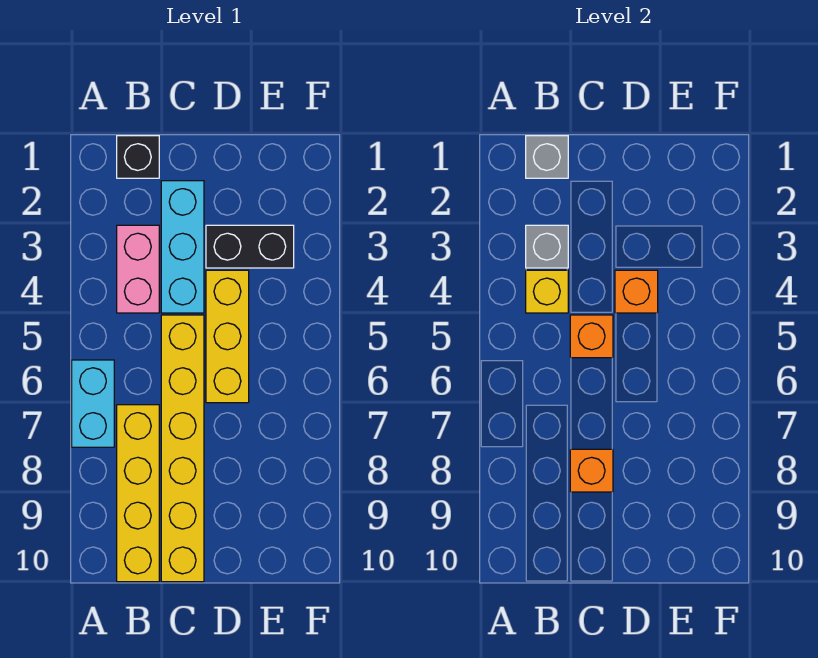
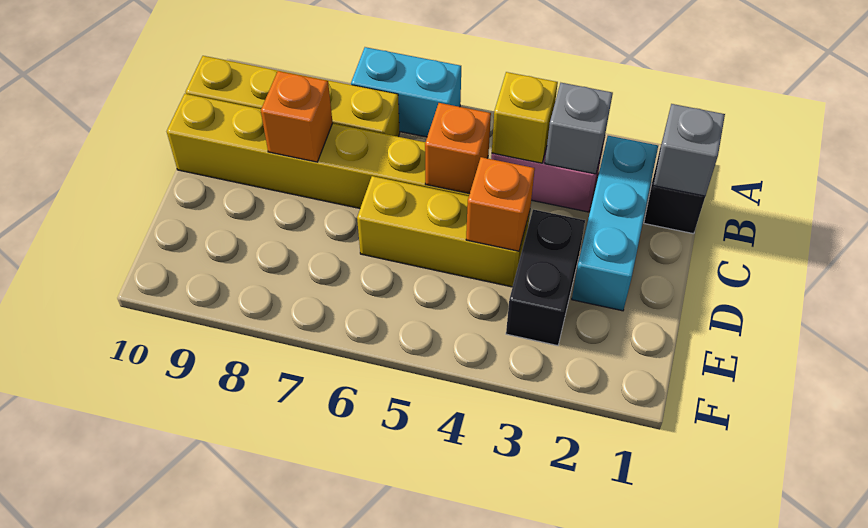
cyan 1x3 brick [161,181,204,313] -> cyan 1x3 brick turned to [572,136,658,311]

